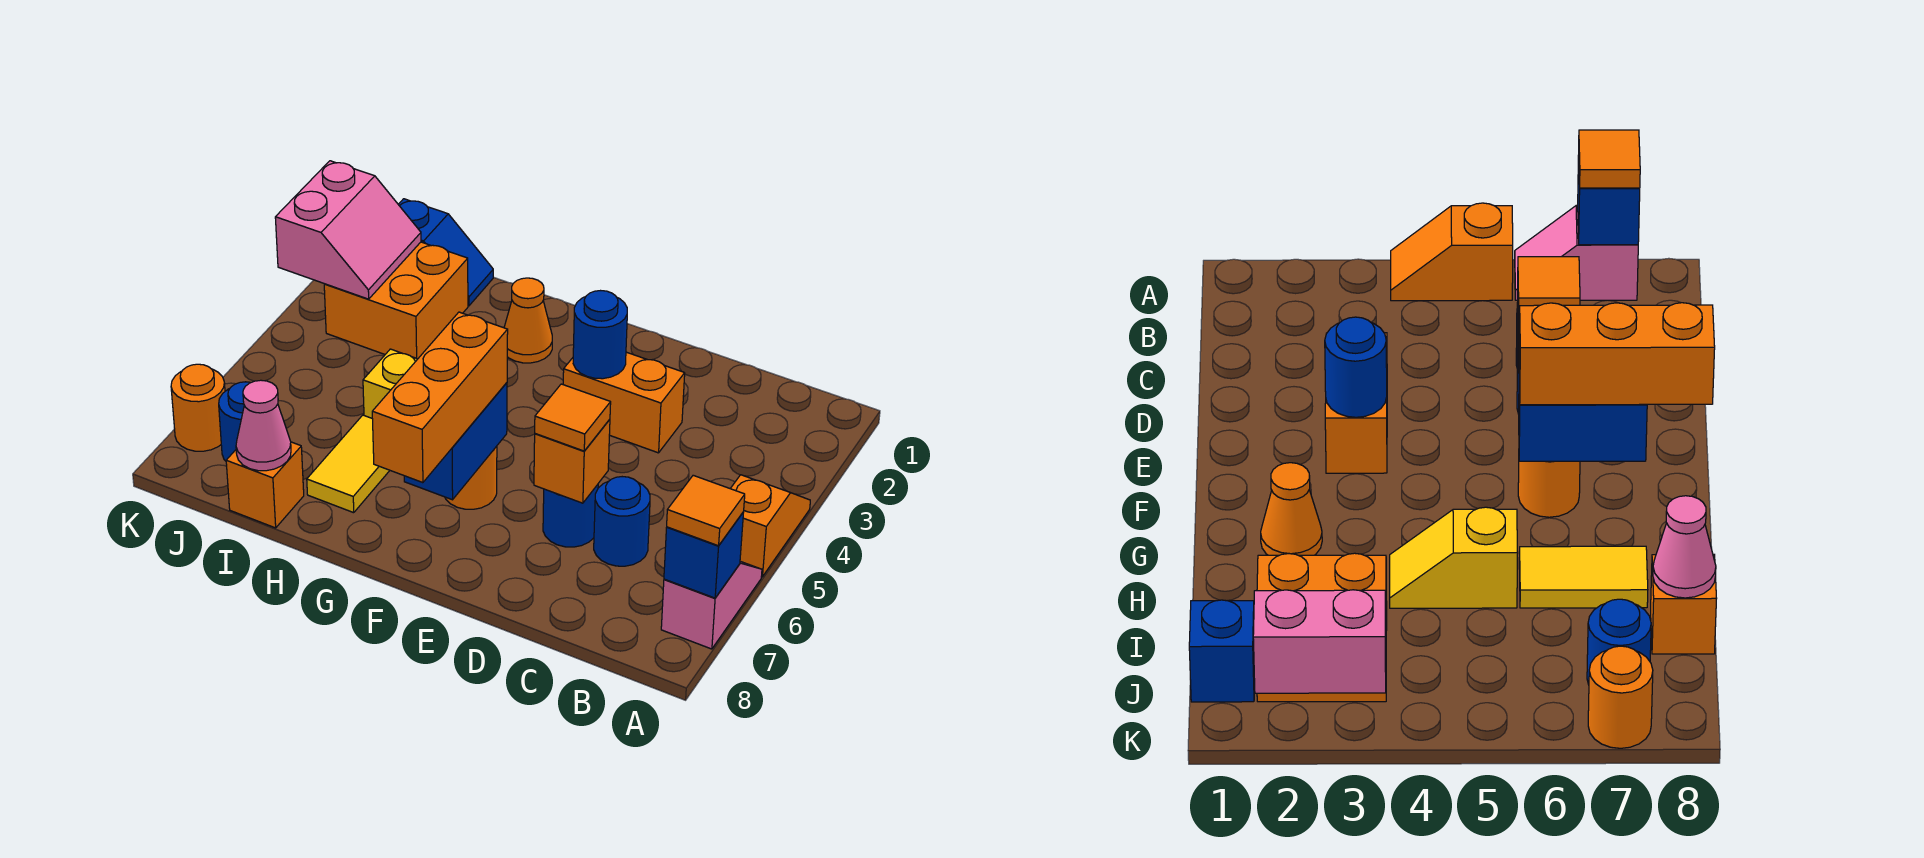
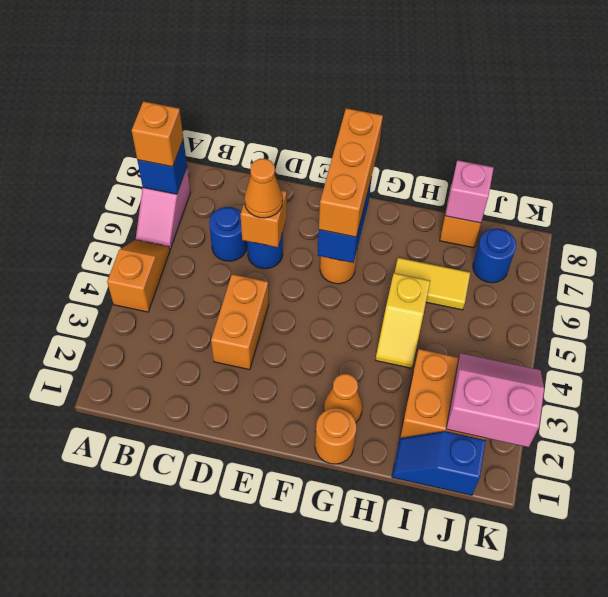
orange 1x2 slope [730,475,810,577] -> orange 1x2 slope turned to [107,240,170,312]
orange 1x1 tile [667,475,745,546] -> orange 1x1 brick [132,101,183,167]
orange 1x2 brick [563,352,685,453] -> orange 1x2 brick turned to [211,274,269,370]
orange 1x1 tile [535,384,611,451] -> orange 1x1 cone [244,159,283,218]
blue 1x1 round brick [573,291,627,379] -> none
yellow 1x2 tile [307,415,390,513] -> yellow 1x2 tile turned to [395,258,470,310]
pink 1x1 cone [236,380,291,471] -> pink 1x1 brick [445,160,494,223]
pink 2x2 slope [275,161,421,299] -> pink 2x2 slope turned to [446,353,544,447]
orange 1x1 round brick [171,364,225,451] -> orange 1x1 round brick moved to [315,408,356,464]

